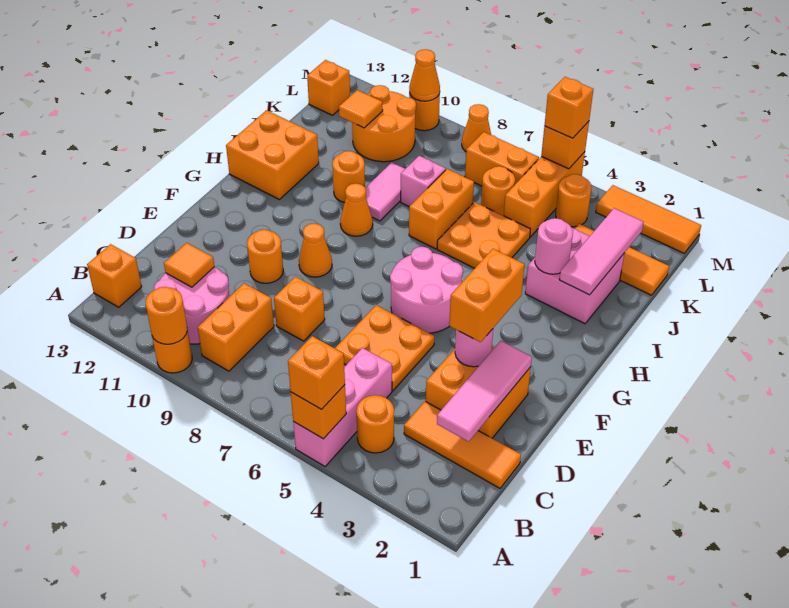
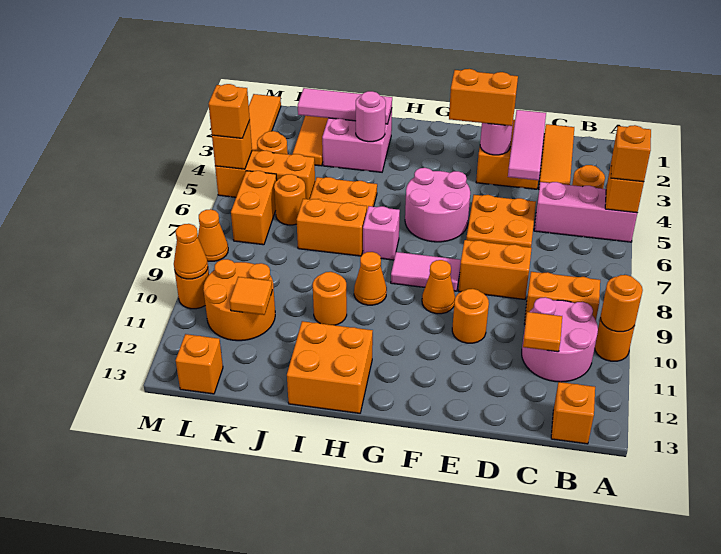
pink 1x3 tile [437,341,532,442] -> pink 1x3 tile turned to [508,110,546,180]
orange 1x1 brick [274,277,325,341] -> orange 1x2 brick [459,240,532,299]
pink 1x2 tile [365,162,405,221] -> pink 1x2 tile moved to [391,252,461,291]
pink 1x1 brick [401,156,446,206] -> pink 1x1 brick moved to [363,206,400,260]

